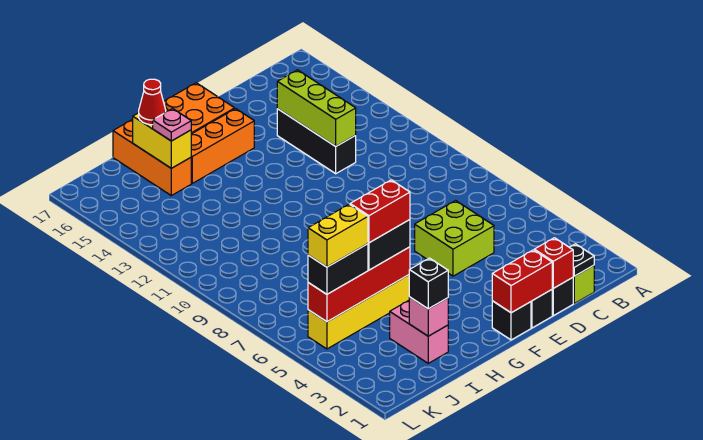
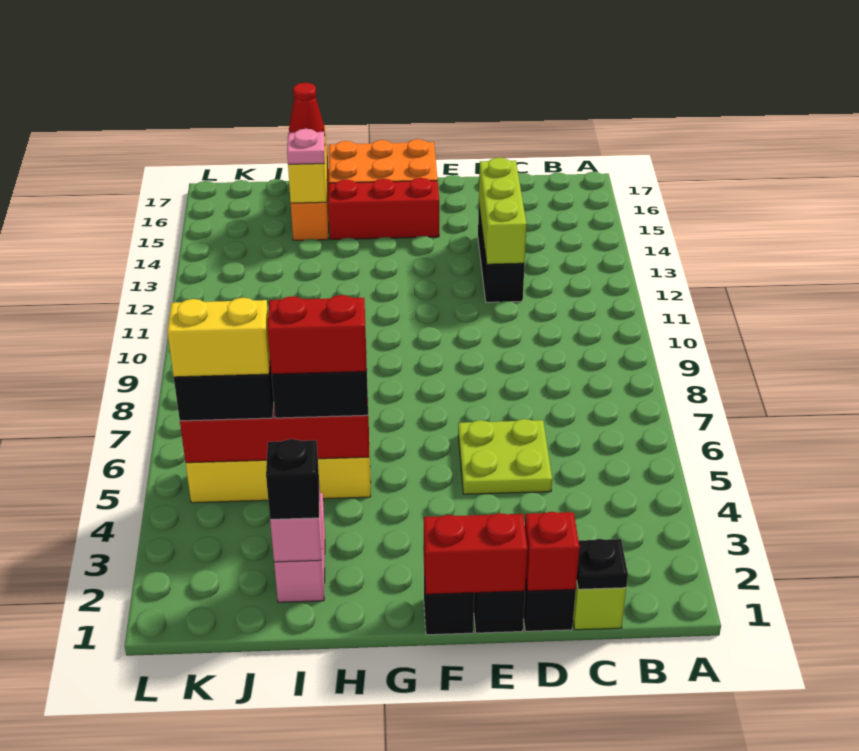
lime 2x2 brick [415,201,494,276] -> lime 2x2 plate [458,419,552,494]
orange 1x3 brick [191,109,254,183] -> red 1x3 brick [328,178,439,240]

